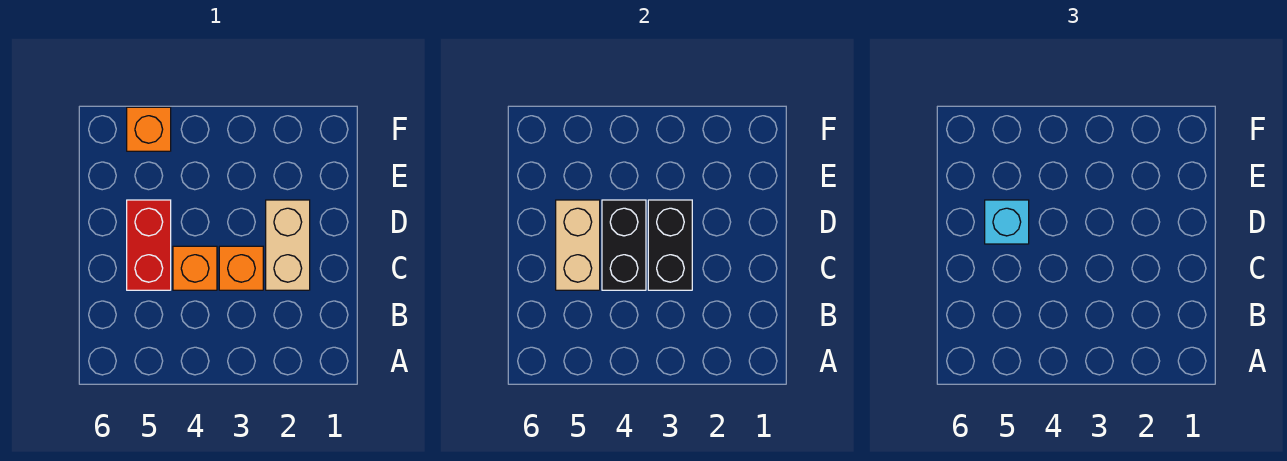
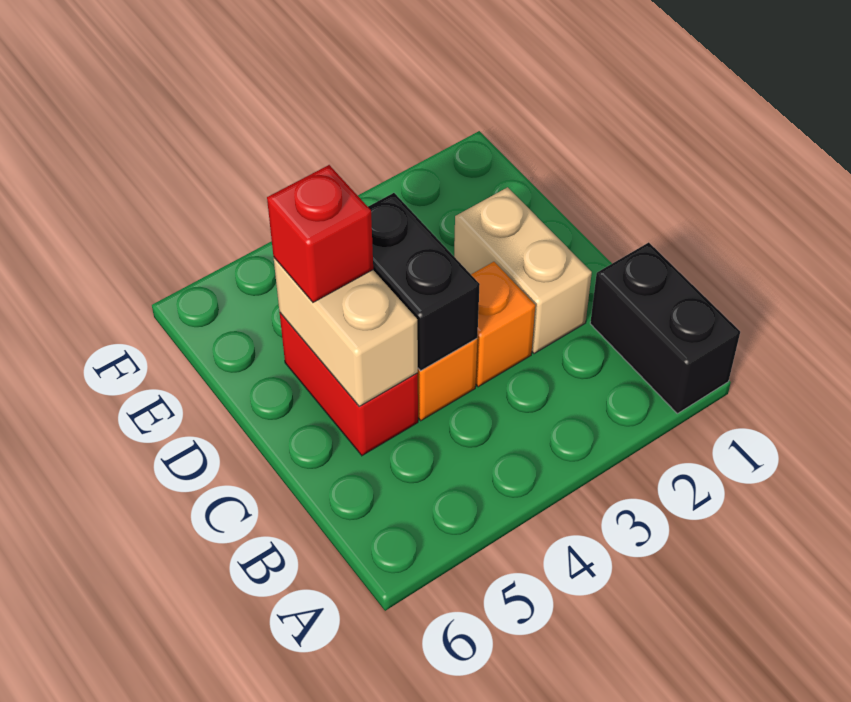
black 1x2 brick [648,200,692,290] -> black 1x2 brick moved to [590,242,740,414]
cyan 1x1 brick [985,200,1029,244] -> red 1x1 brick [267,165,373,302]
orange 1x1 brick [127,107,171,151] -> none

